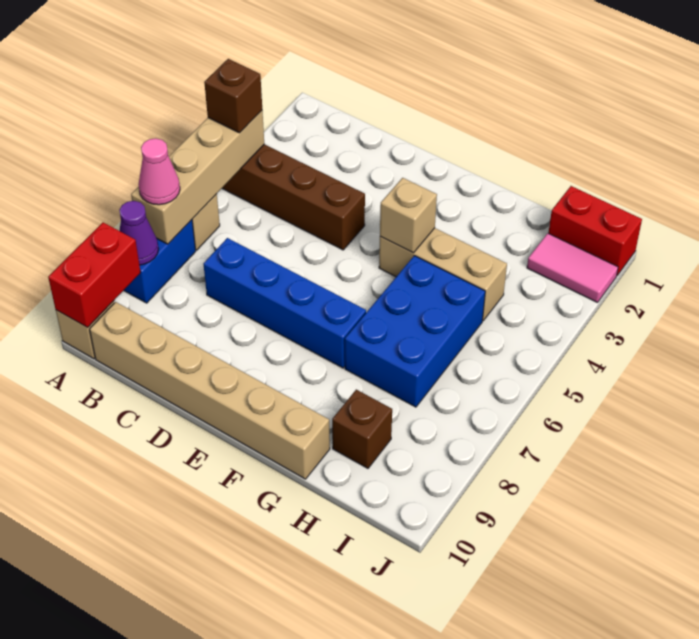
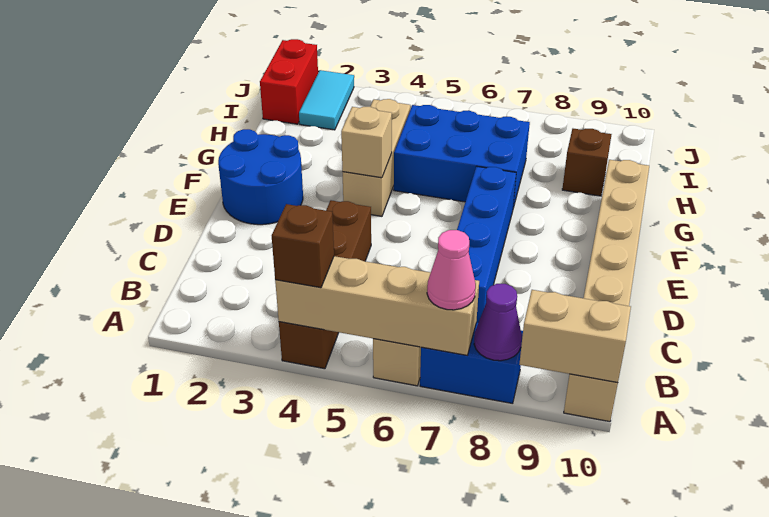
red 1x2 brick [48,223,141,328] -> tan 1x2 brick [519,290,631,383]
none -> blue 2x2 round brick [218,129,303,225]
pink 1x2 tile [527,233,618,303] -> cyan 1x2 tile [299,70,354,130]

